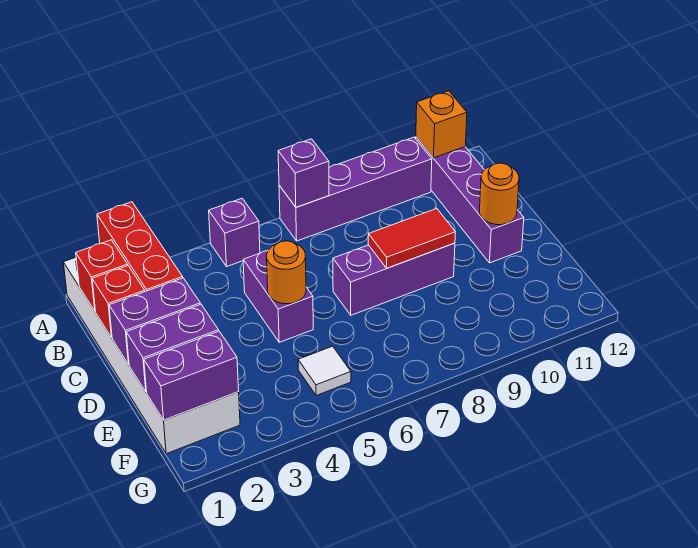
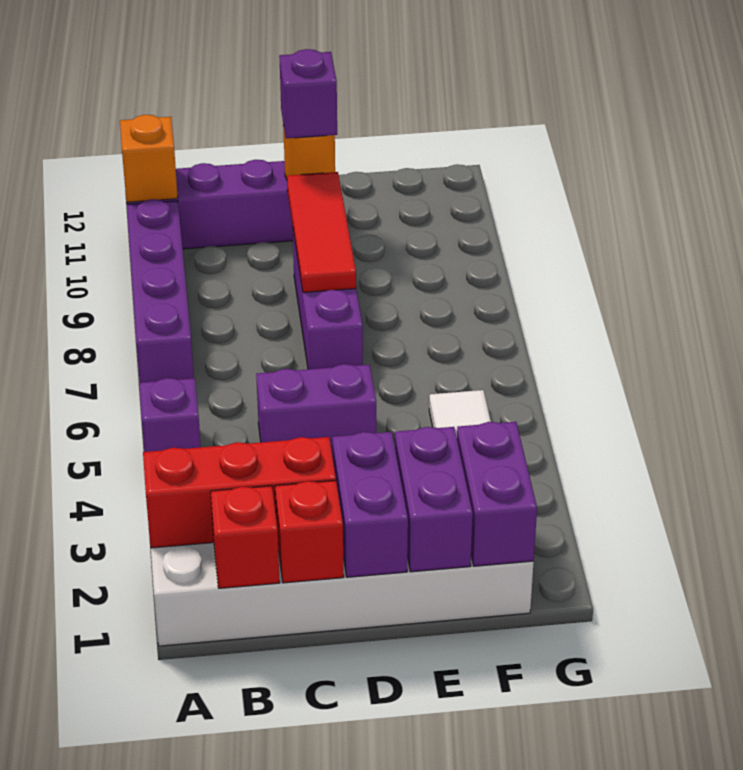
purple 1x1 brick [278,139,329,207] -> purple 1x1 brick moved to [279,49,337,138]
orange 1x1 round brick [267,241,306,304] -> none
red 1x2 tile [368,208,455,268] -> red 1x3 tile [287,172,356,292]

